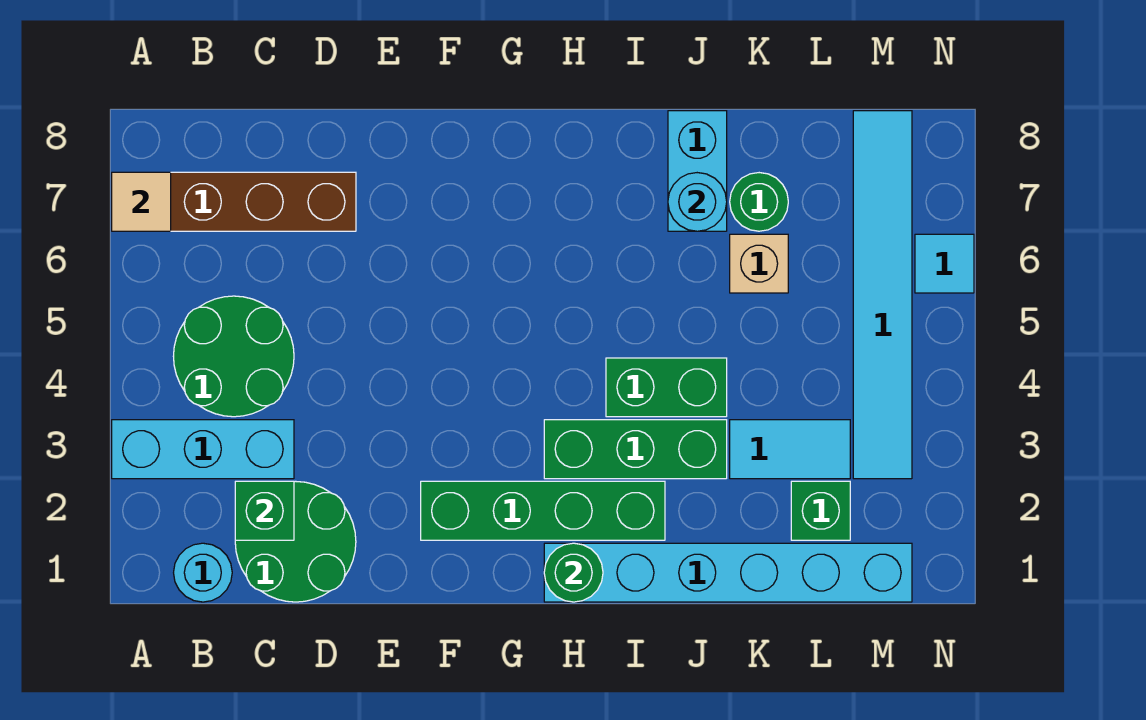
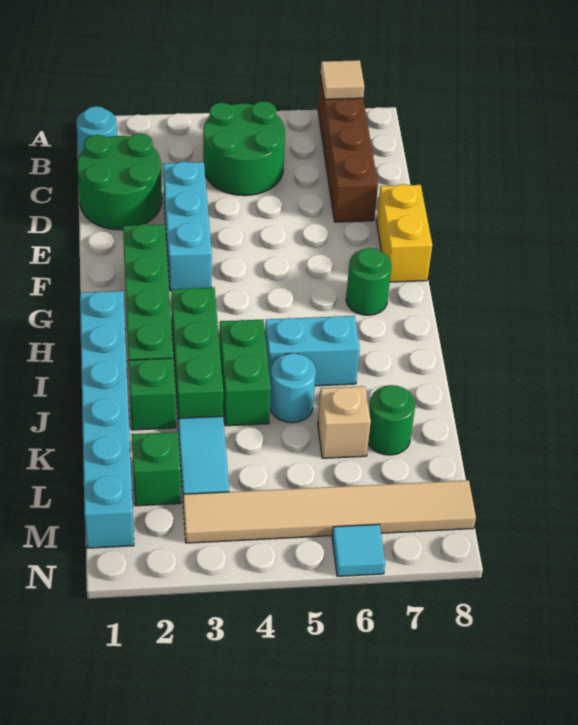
cyan 1x3 brick [112,420,294,479] -> cyan 1x3 brick moved to [163,161,212,291]
green 1x1 brick [235,481,294,540] -> green 1x1 brick moved to [129,358,176,430]
none -> yellow 1x2 brick [377,184,432,282]
green 1x1 round brick [544,543,603,602] -> green 1x1 round brick moved to [346,248,392,315]
cyan 1x2 brick [668,111,727,231] -> cyan 1x2 brick moved to [265,316,360,386]
cyan 1x1 round brick [668,173,727,231] -> cyan 1x1 round brick moved to [270,353,316,423]
cyan 1x6 tile [853,111,912,479] -> tan 1x6 tile [183,480,476,543]

